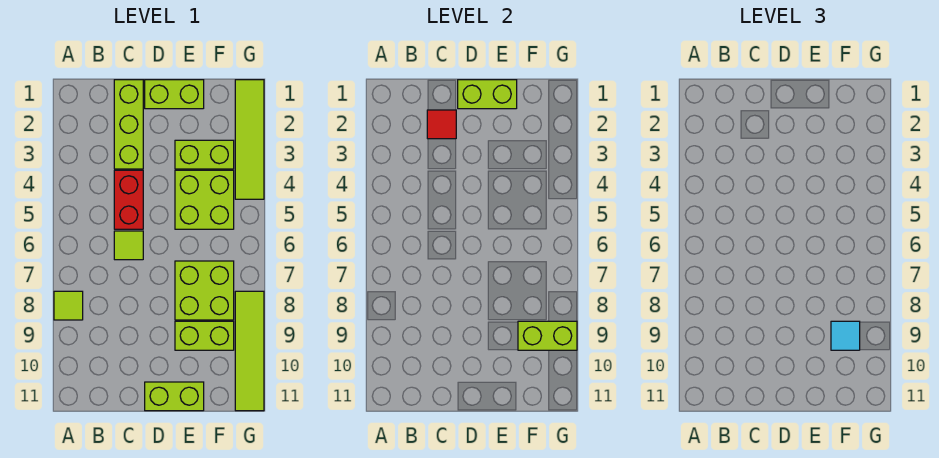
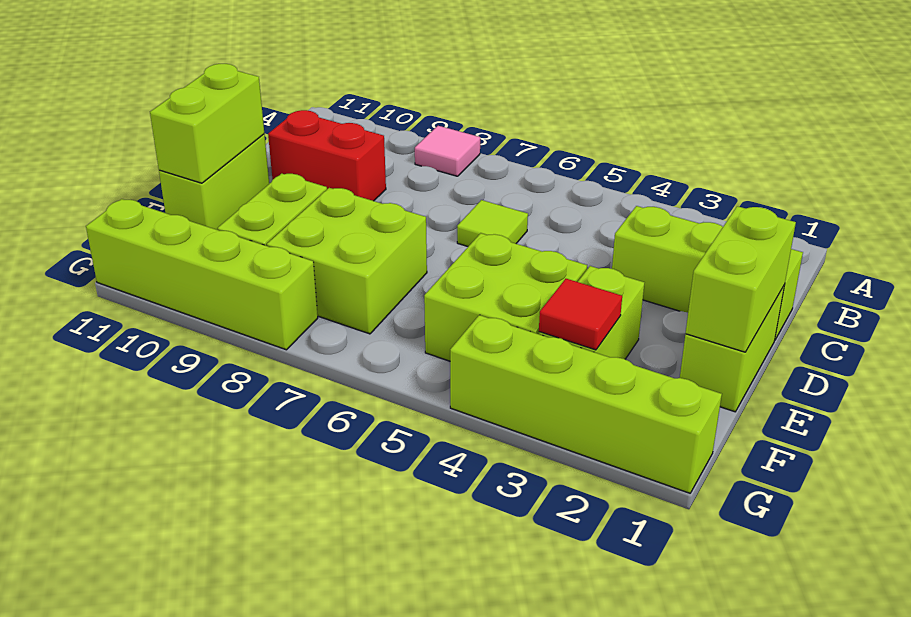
lime 1x1 tile [54,291,83,320] -> pink 1x1 tile [415,126,480,176]
red 1x1 tile [427,110,456,139] -> red 1x1 tile moved to [539,279,622,350]
red 1x2 brick [114,170,143,229] -> red 1x2 brick moved to [268,110,386,201]
lime 1x2 brick [518,321,577,350] -> lime 1x2 brick moved to [150,64,264,183]
cyan 1x1 tile [831,321,860,350] -> none
lime 1x4 tile [235,80,264,199] -> lime 1x4 brick [450,315,722,493]
lime 1x4 tile [235,291,264,411] -> lime 1x4 brick [86,199,318,350]

